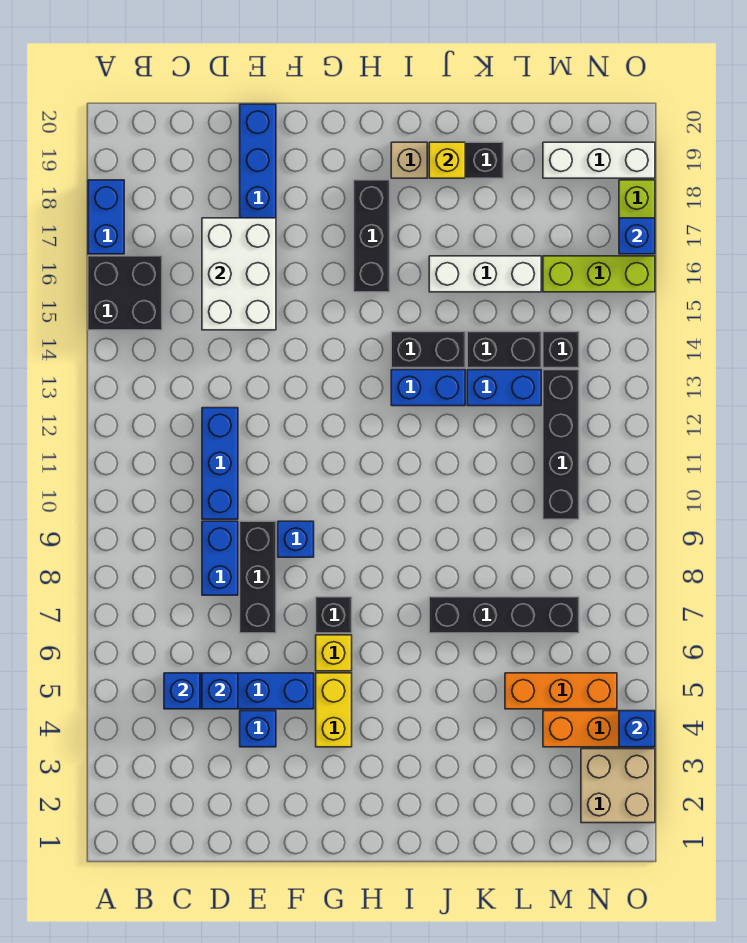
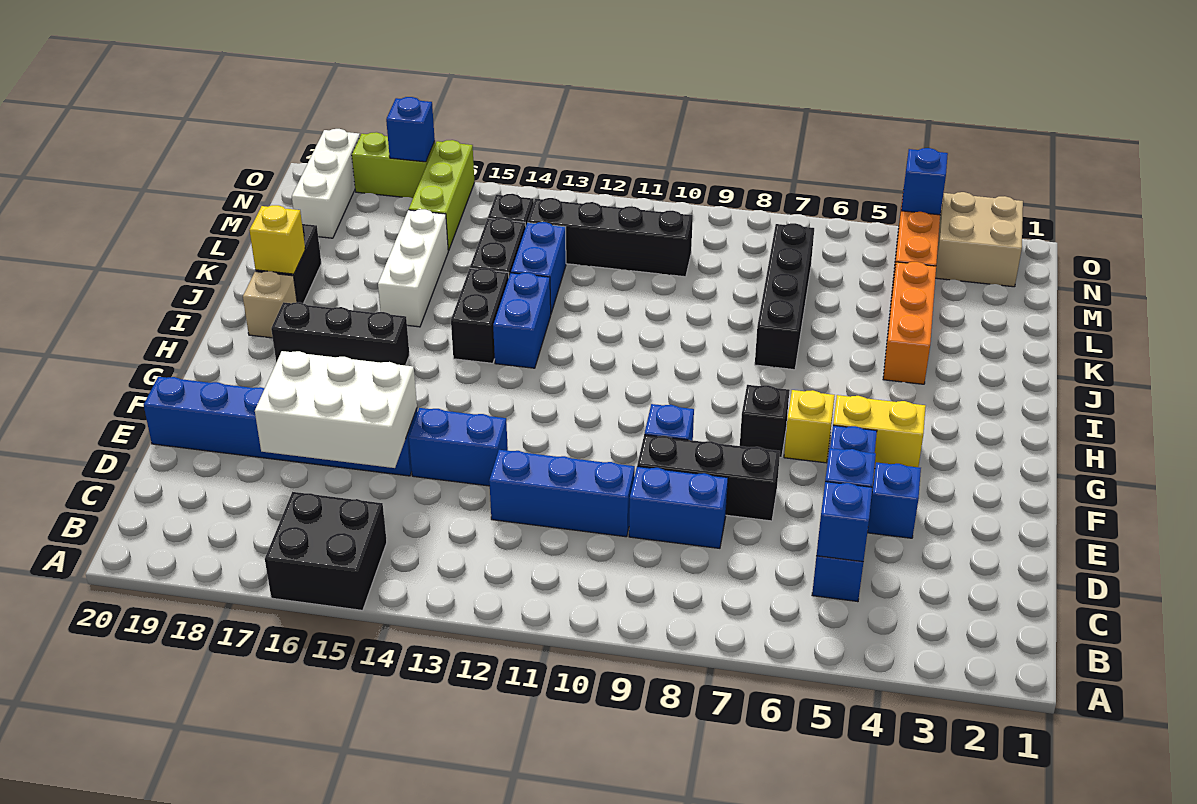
blue 1x2 brick [88,180,124,254] -> blue 1x2 brick moved to [409,408,508,486]
orange 1x3 brick [505,673,617,709] -> orange 1x3 brick moved to [883,262,936,384]

